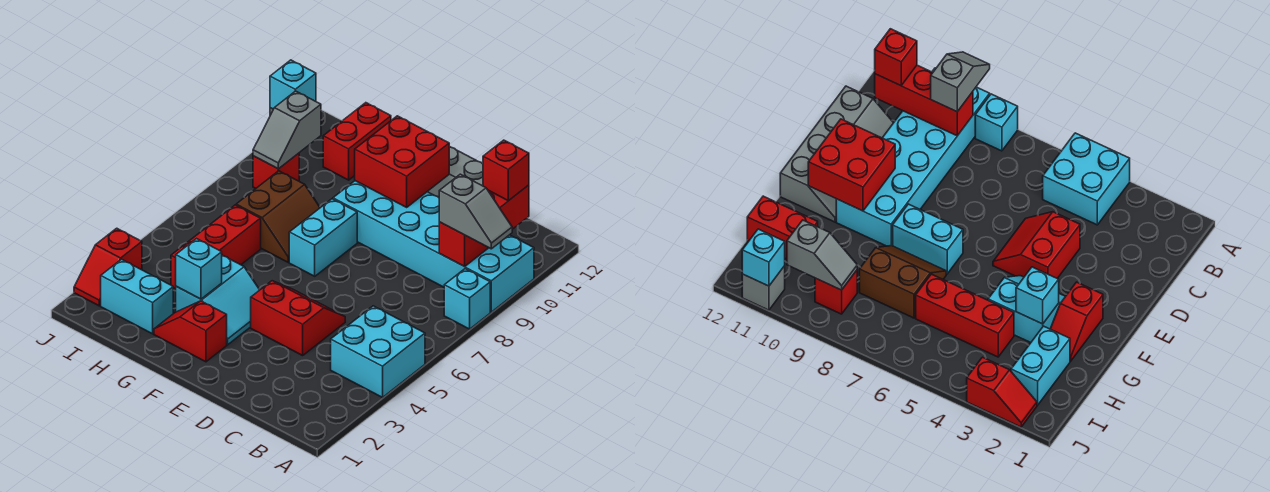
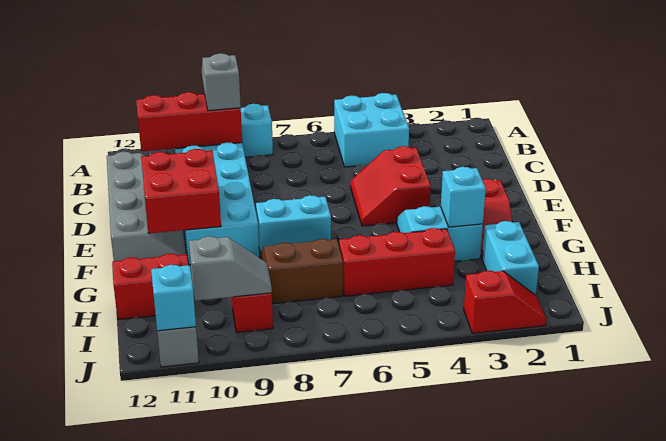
red 1x1 brick [483,140,529,201] -> none

